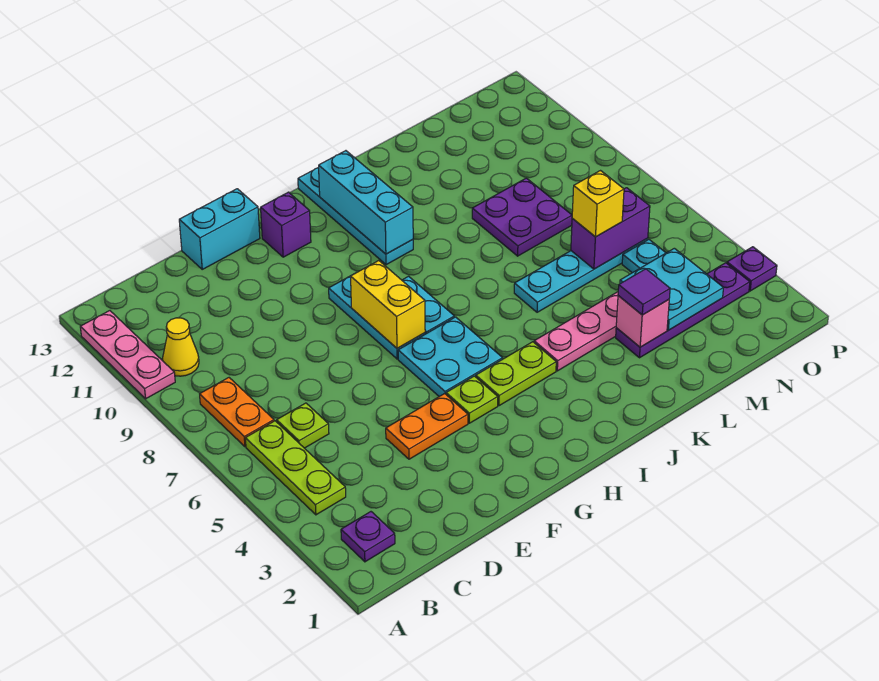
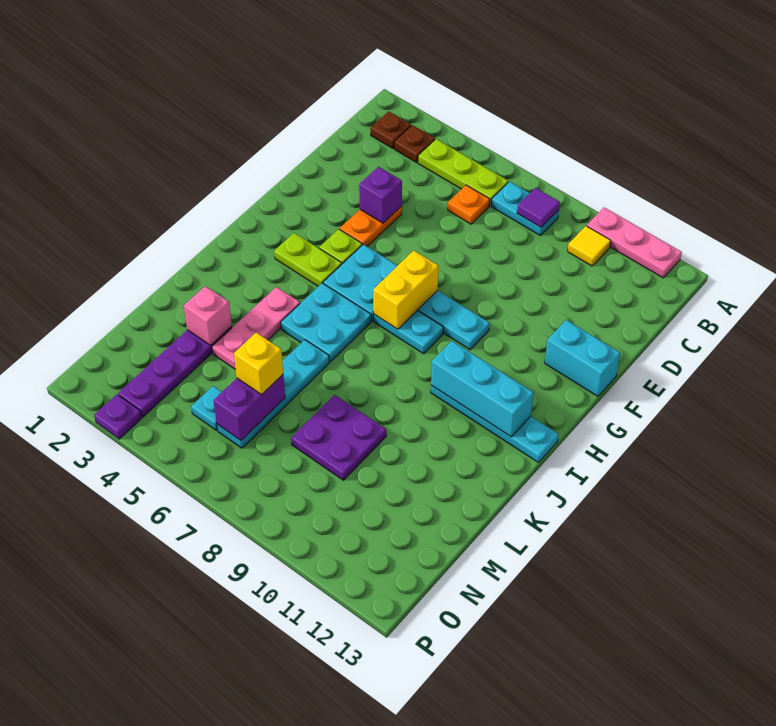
purple 1x1 plate [341,512,395,562] -> brown 1x1 plate [371,111,411,148]
none -> brown 1x1 plate [394,125,435,163]
orange 1x2 plate [200,378,274,447] -> cyan 1x2 plate [491,182,559,236]
yellow 1x1 cone [162,318,199,376] -> yellow 1x1 tile [568,226,611,266]
lime 1x1 plate [277,403,329,448] -> orange 1x1 plate [448,185,490,224]
cyan 1x2 brick [179,189,260,269] -> cyan 1x2 brick turned to [545,320,620,396]
yellow 1x2 brick [351,261,425,348] -> yellow 1x2 brick turned to [373,251,438,329]
purple 1x1 brick [261,192,311,257] -> purple 1x1 brick moved to [359,167,402,223]
lime 1x2 plate [476,342,556,406] -> lime 1x2 plate turned to [274,233,342,286]
purple 1x1 tile [618,269,670,315] -> purple 1x1 tile moved to [517,188,560,227]
cyan 2x2 plate [620,248,724,330] -> cyan 2x2 plate moved to [281,283,371,362]

